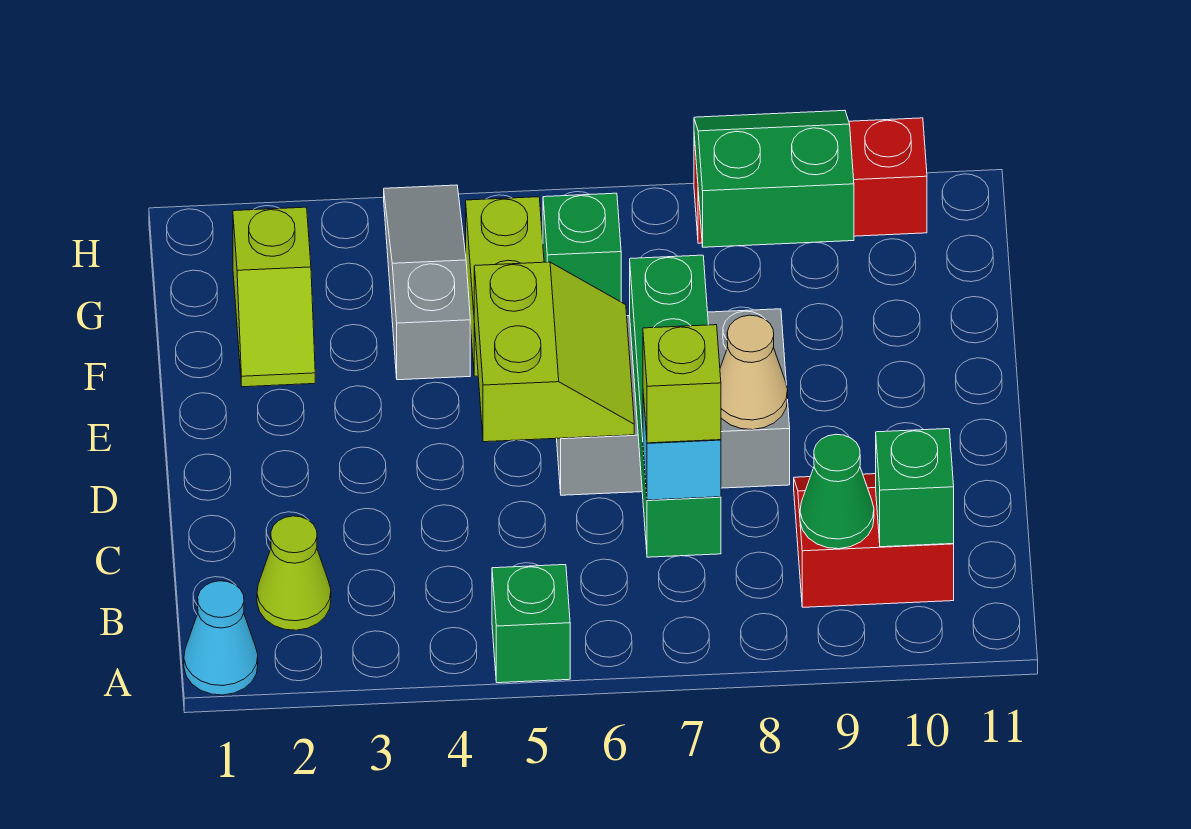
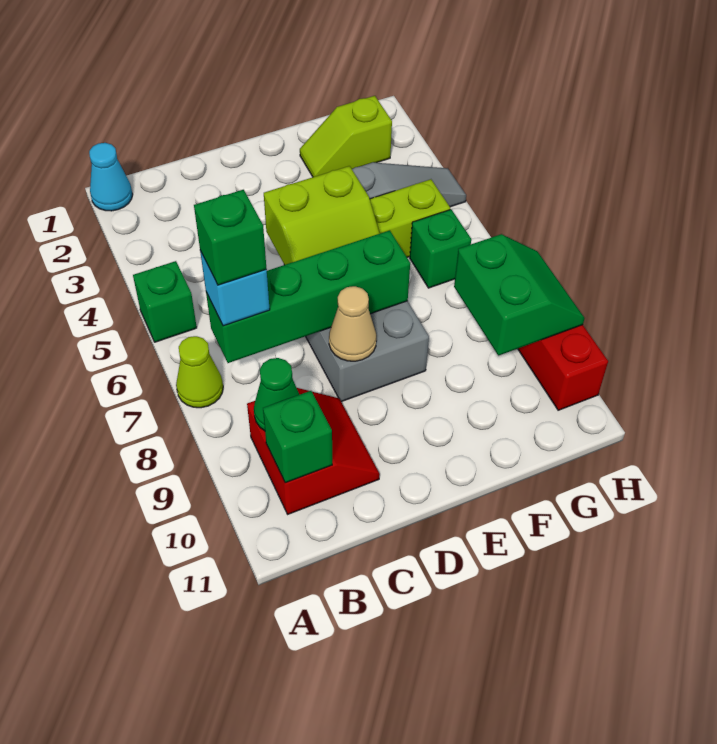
lime 1x1 cone [257,516,331,630] -> lime 1x1 cone moved to [176,336,223,408]
lime 1x1 brick [643,325,721,443] -> green 1x1 brick [194,190,266,285]

